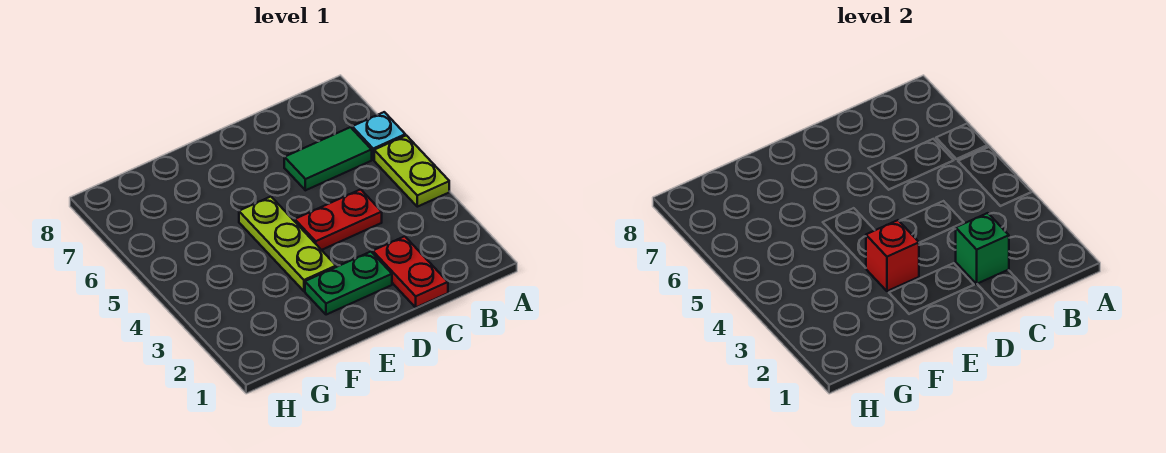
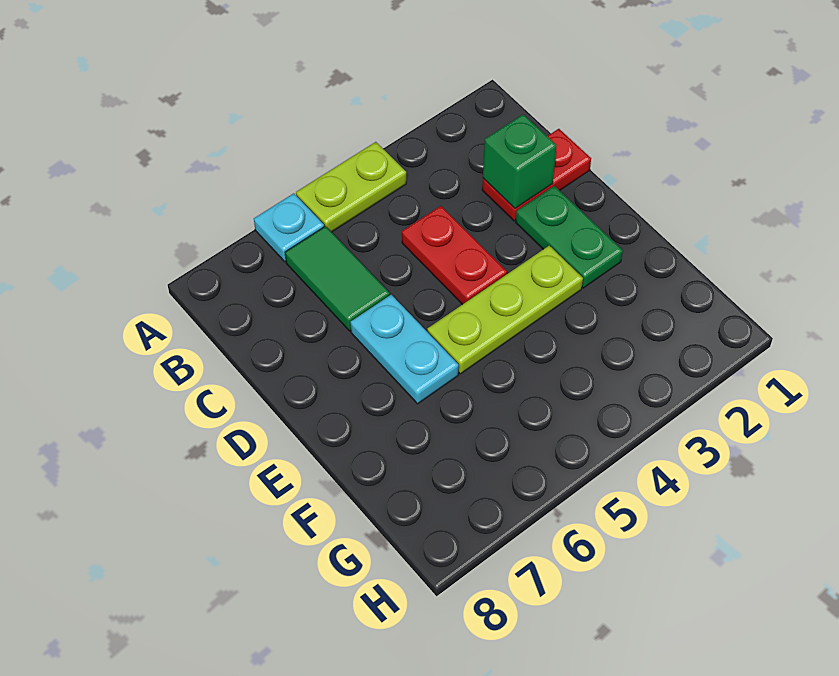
none -> cyan 1x2 plate [351,295,459,404]
red 1x1 brick [866,220,919,291] -> none

